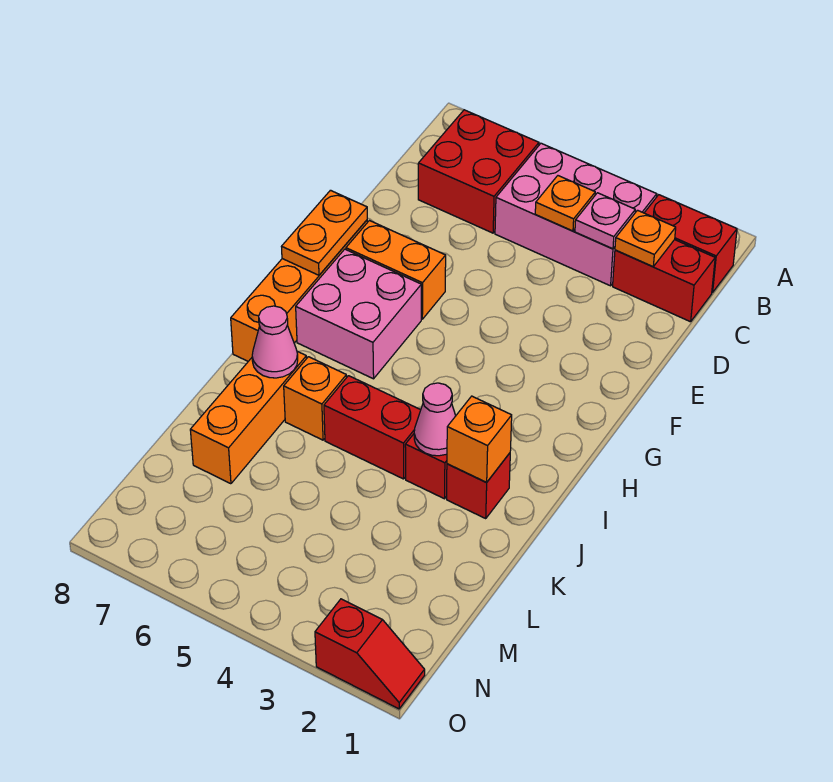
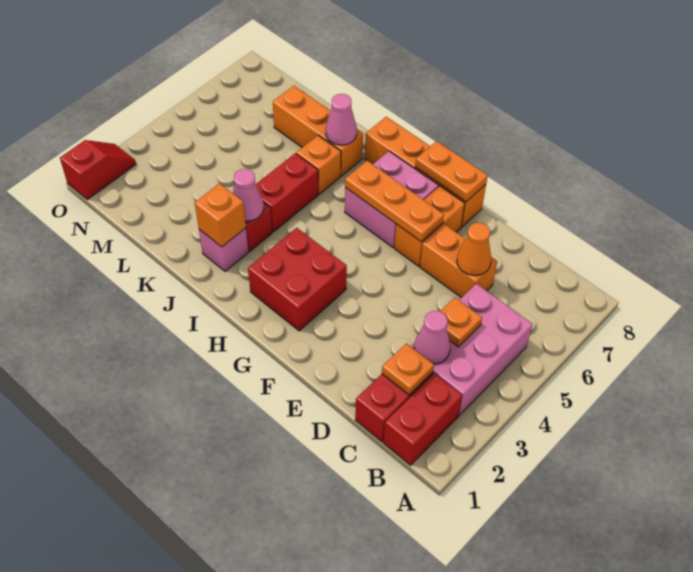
red 2x2 brick [418,110,539,233] -> red 2x2 brick moved to [248,228,347,331]
pink 1x1 plate [575,193,635,249] -> pink 1x1 cone [414,311,450,364]
none -> orange 1x2 brick [420,224,497,298]
none -> orange 1x1 cone [457,223,491,275]
none -> orange 1x3 plate [345,161,444,242]
red 1x1 brick [447,453,510,518] -> pink 1x1 brick [199,228,248,271]
red 1x2 slope [315,599,425,709] -> red 1x2 slope turned to [60,140,136,200]

